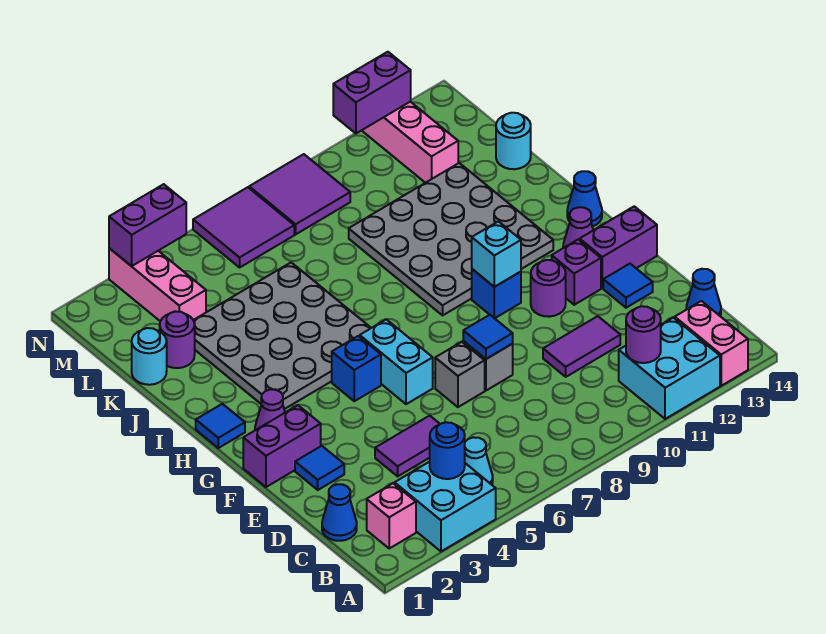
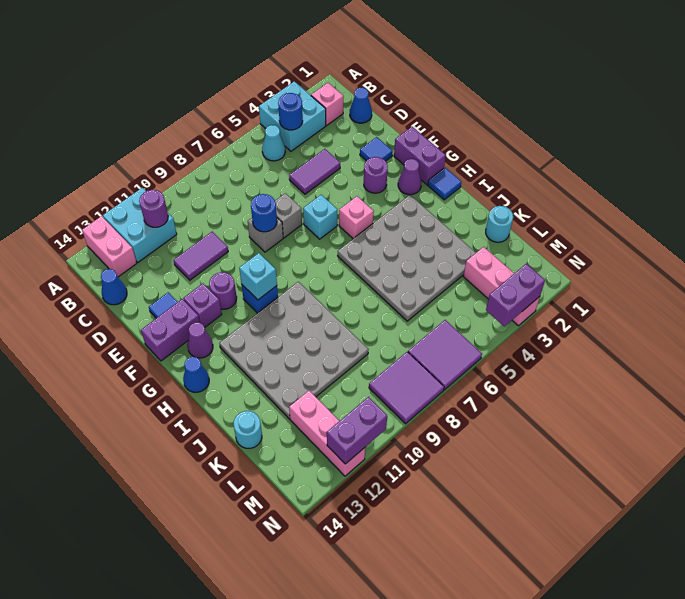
blue 1x1 tile [463,315,513,359] -> blue 1x1 round brick [251,194,277,232]
purple 1x2 brick [243,405,321,487] -> purple 1x2 brick turned to [394,127,446,185]
cyan 1x2 brick [360,319,433,404] -> cyan 1x1 brick [303,195,337,239]
blue 1x1 brick [332,336,381,401] -> pink 1x1 brick [339,196,374,239]
purple 1x1 round brick [160,311,195,368] -> purple 1x1 round brick moved to [364,157,388,193]

